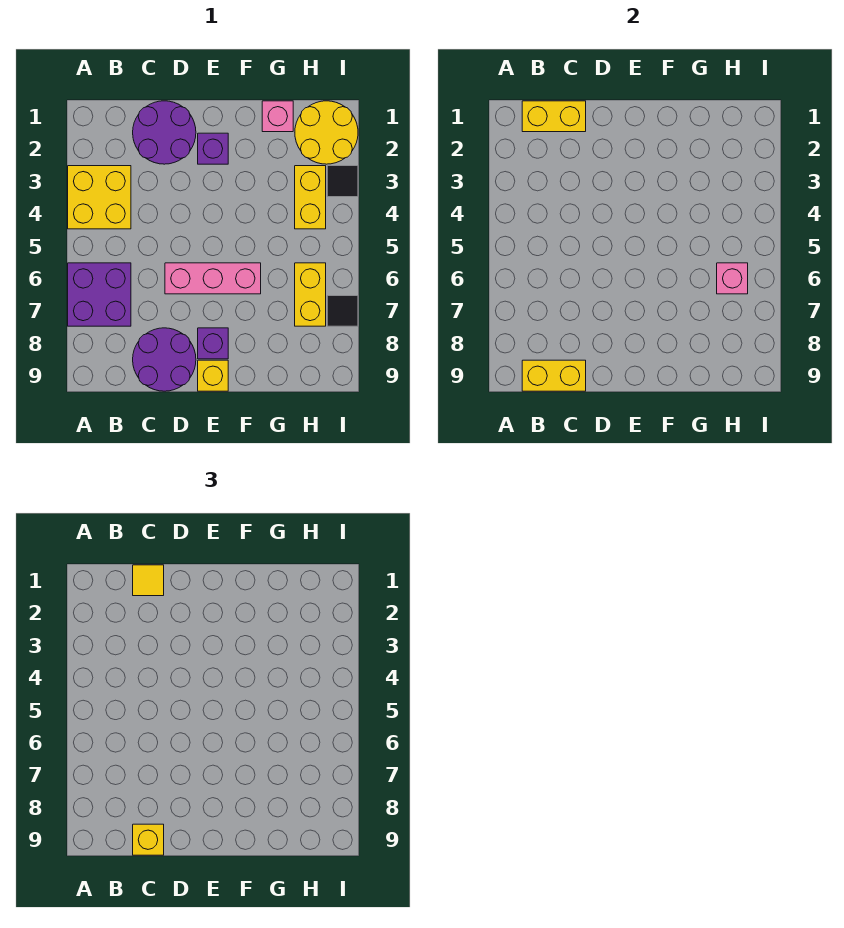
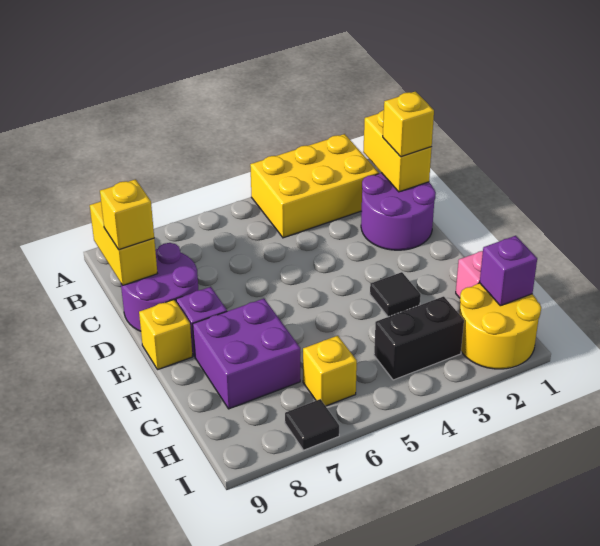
yellow 2x2 brick [68,166,131,229] -> yellow 2x3 brick [250,134,379,238]
purple 2x2 brick [68,263,131,326] -> purple 2x2 brick moved to [193,299,300,409]
yellow 1x1 tile [133,565,164,596] -> yellow 1x1 brick [383,91,434,157]
pink 1x3 brick [165,263,261,294] -> none
purple 1x1 brick [198,133,228,164] -> purple 1x1 brick moved to [480,236,537,306]
yellow 1x2 brick [295,166,326,229] -> black 1x2 brick [374,296,464,380]
yellow 1x2 brick [295,263,326,326] -> yellow 1x1 brick [303,336,357,406]
pink 1x1 brick [717,263,748,294] -> none
black 1x1 tile [327,166,358,197] -> black 1x1 tile moved to [370,272,421,317]

